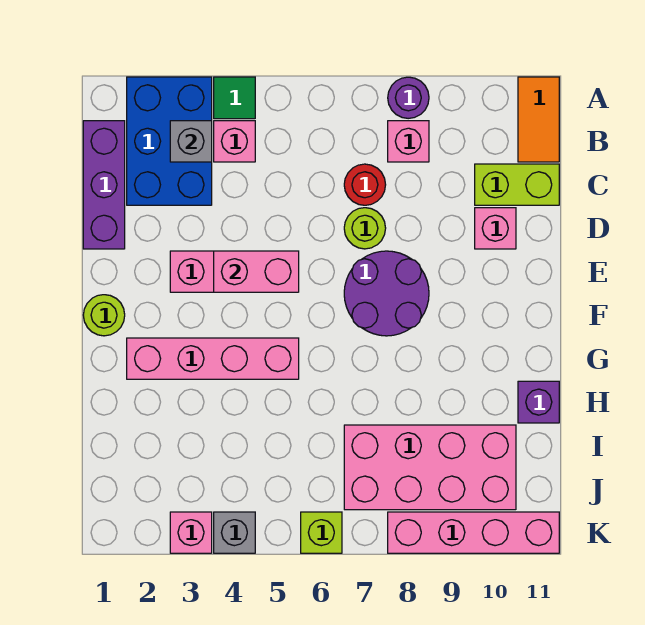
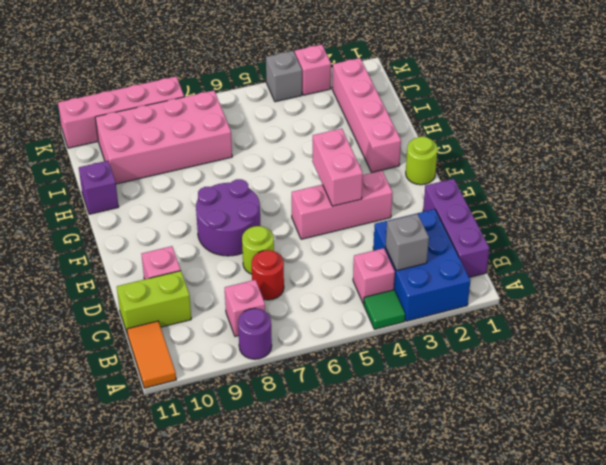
pink 1x2 brick [214,251,299,292] -> pink 1x2 brick turned to [312,129,363,206]
pink 1x4 brick [127,338,299,379] -> pink 1x4 brick turned to [332,58,401,172]
lime 1x1 brick [301,512,342,553] -> none

